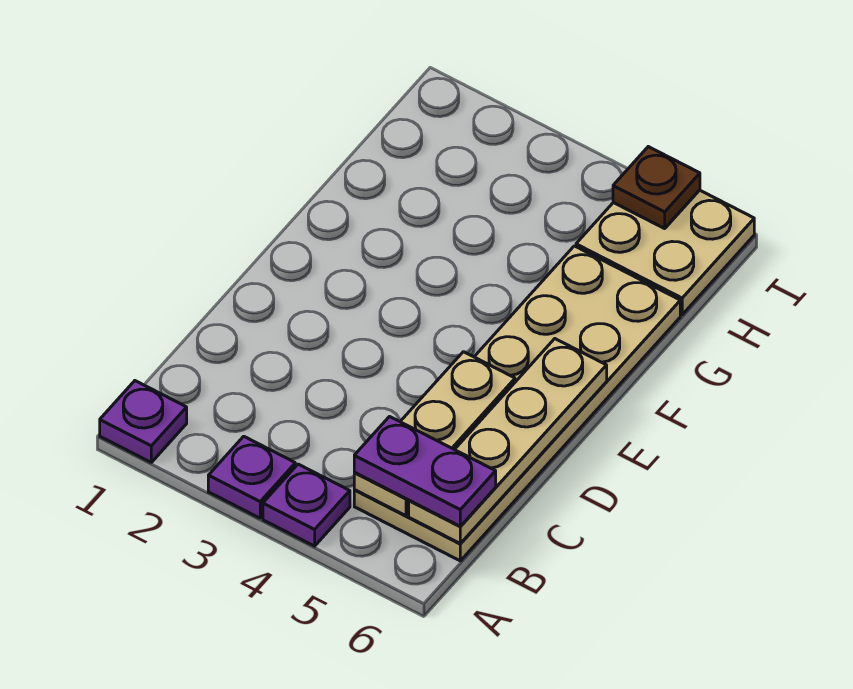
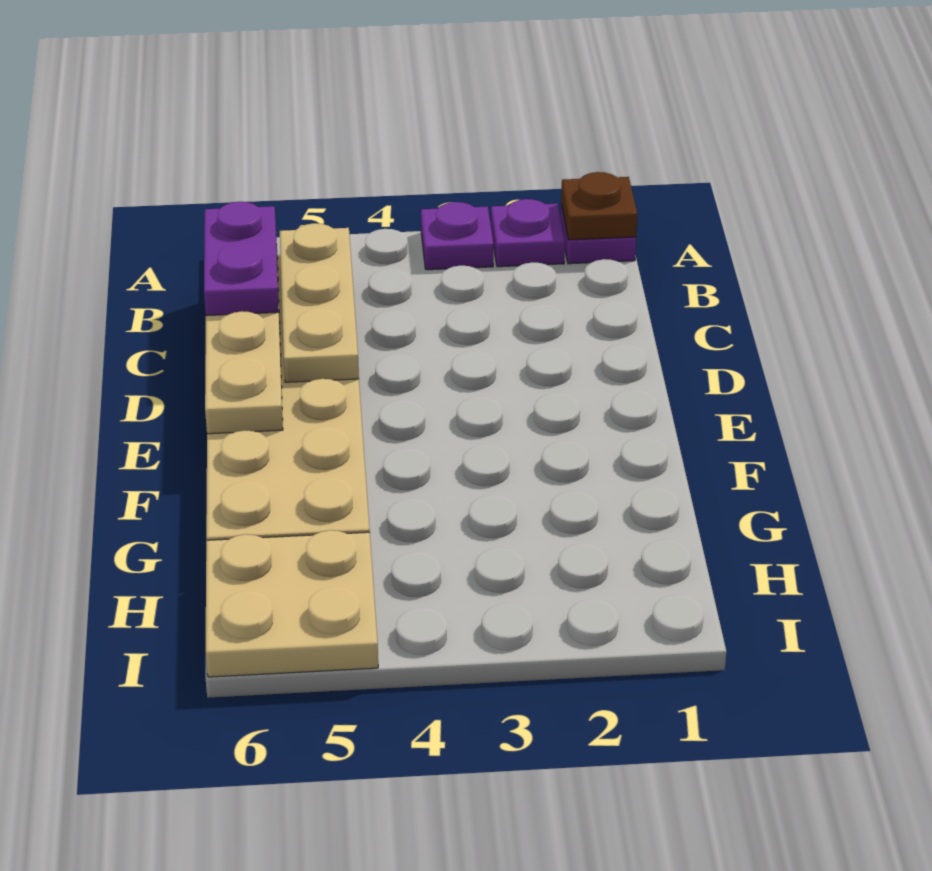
purple 1x1 plate [263,464,350,546] -> purple 1x1 plate moved to [491,199,565,267]
purple 1x2 plate [354,417,496,526] -> purple 1x2 plate turned to [204,202,279,316]
brown 1x1 plate [613,147,700,229] -> brown 1x1 plate moved to [561,172,637,240]

